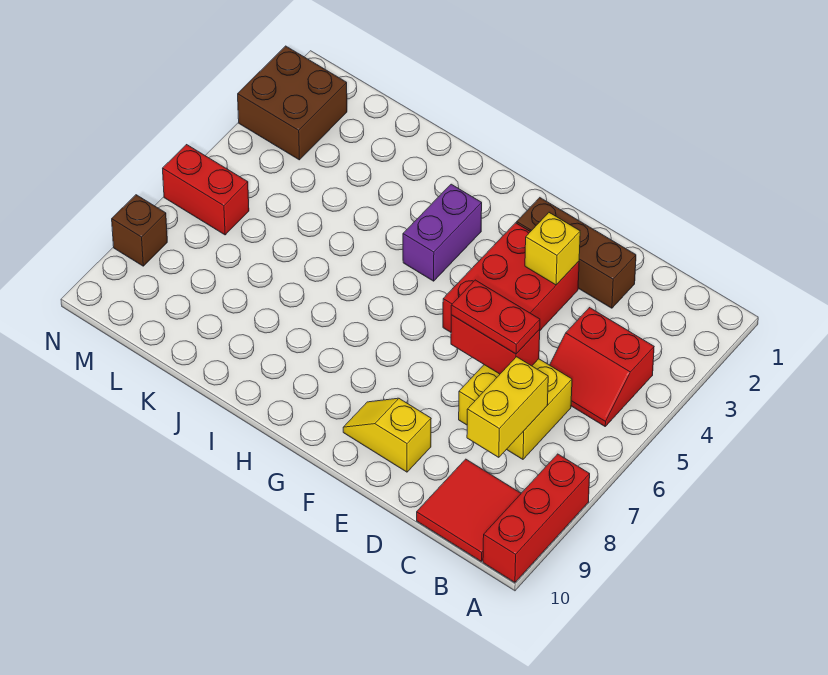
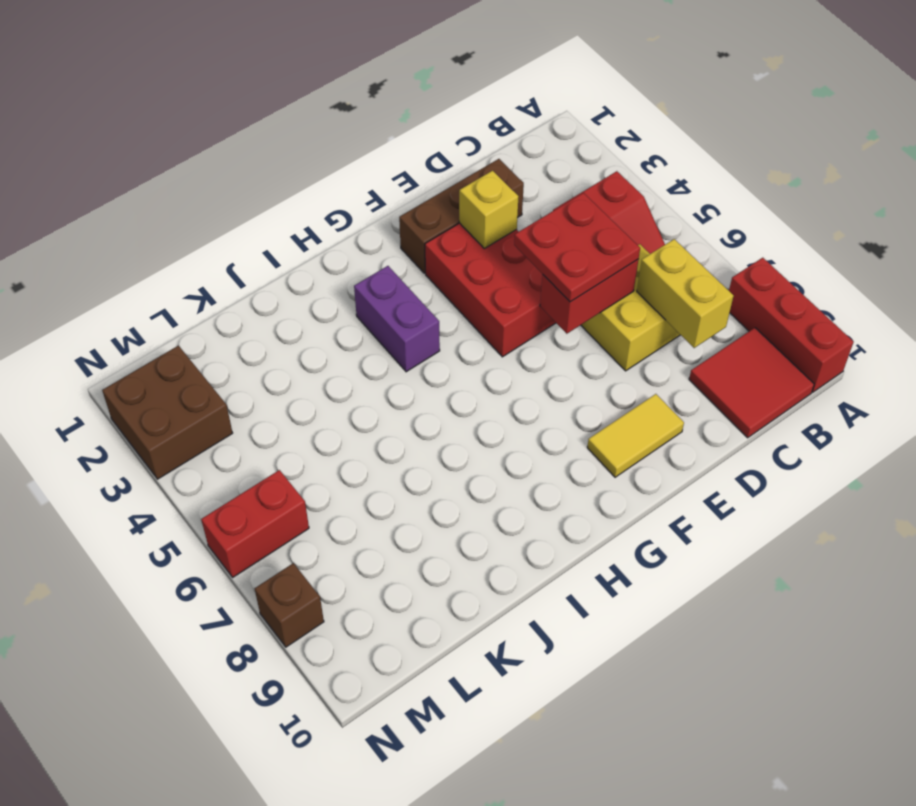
red 1x2 plate [451,280,540,354] -> red 2x2 plate [514,193,640,302]
yellow 1x2 slope [343,398,431,472] -> yellow 1x2 tile [587,394,684,477]

